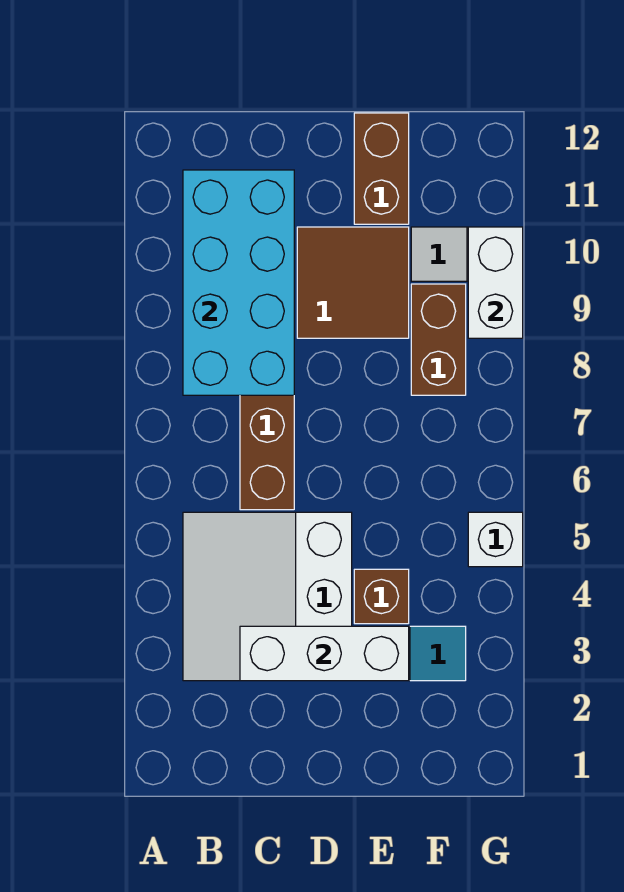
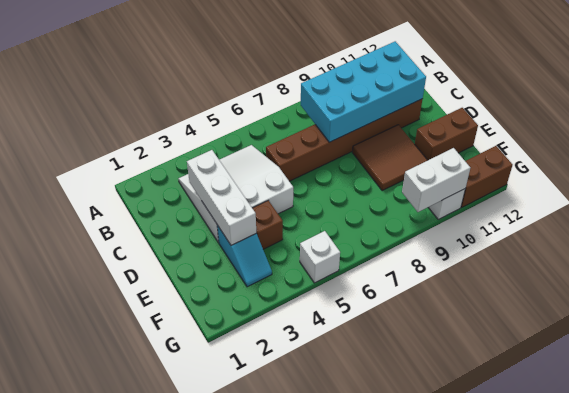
brown 1x2 brick [411,284,466,395] -> brown 1x2 brick moved to [461,146,513,207]

